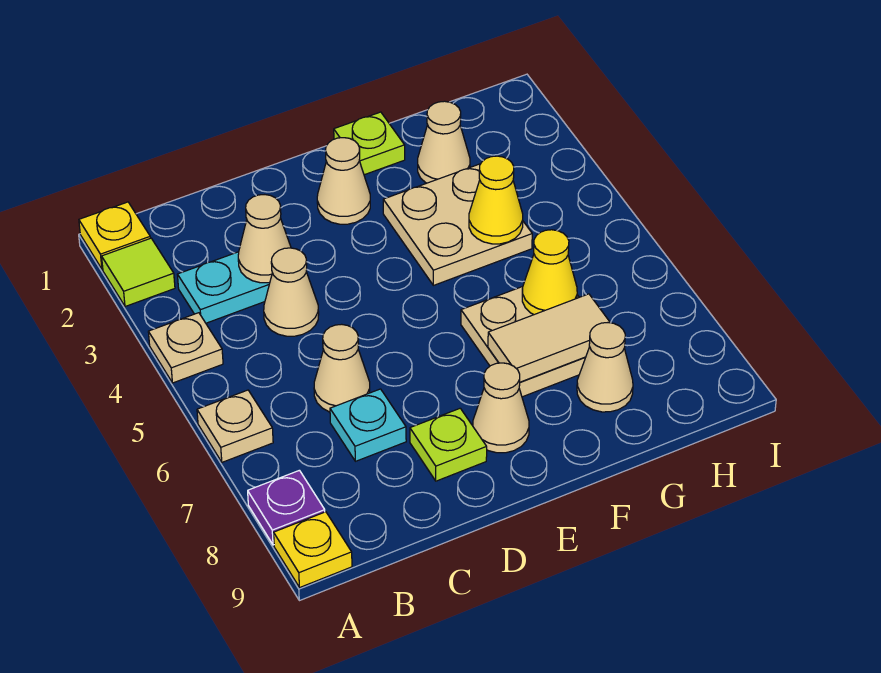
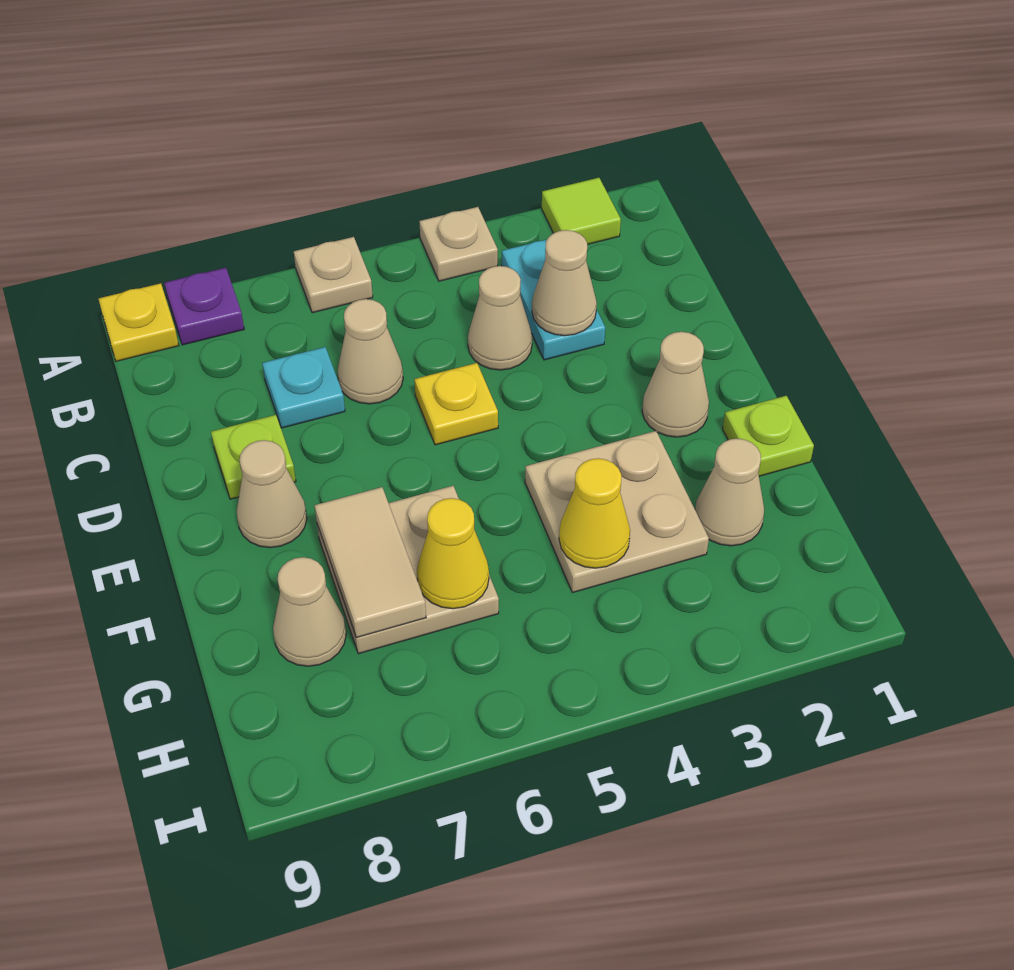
yellow 1x1 plate [79,202,150,269] -> yellow 1x1 plate moved to [414,363,498,445]

